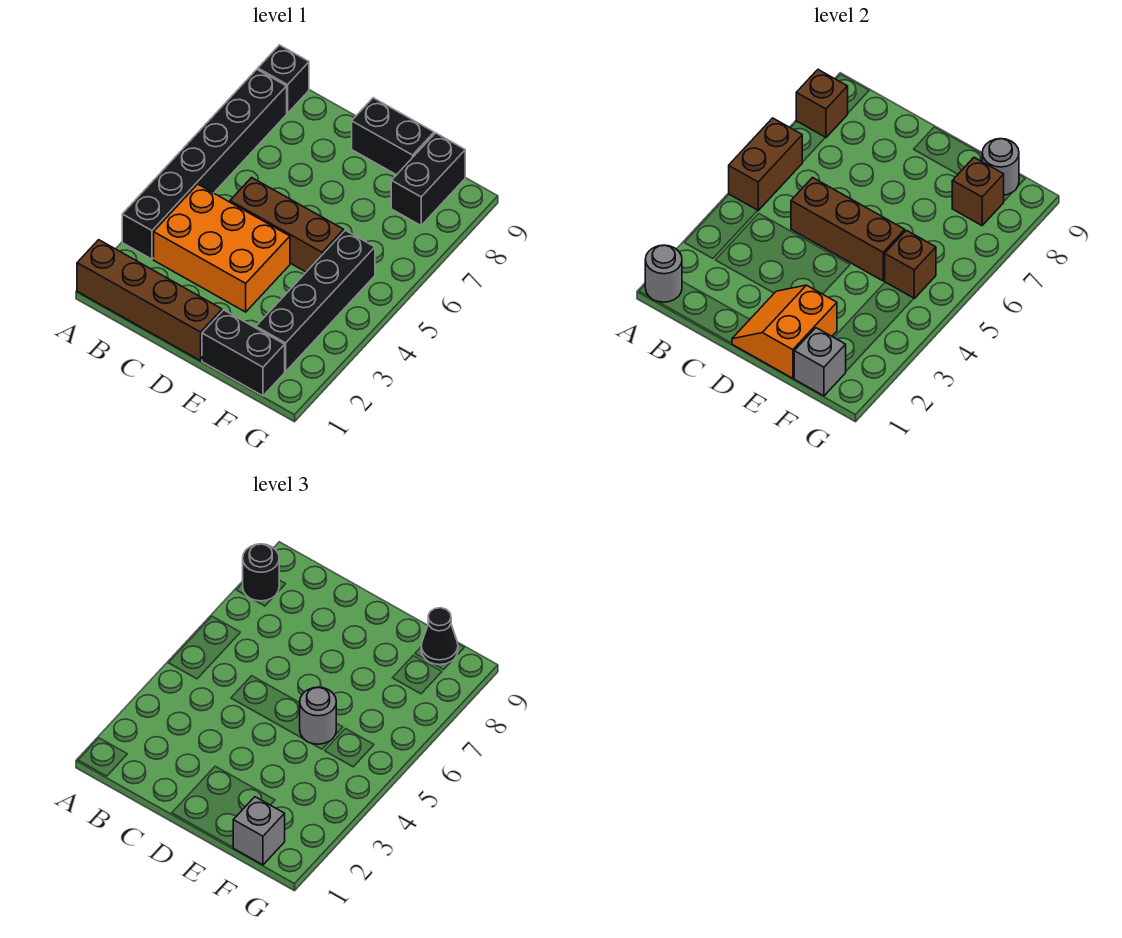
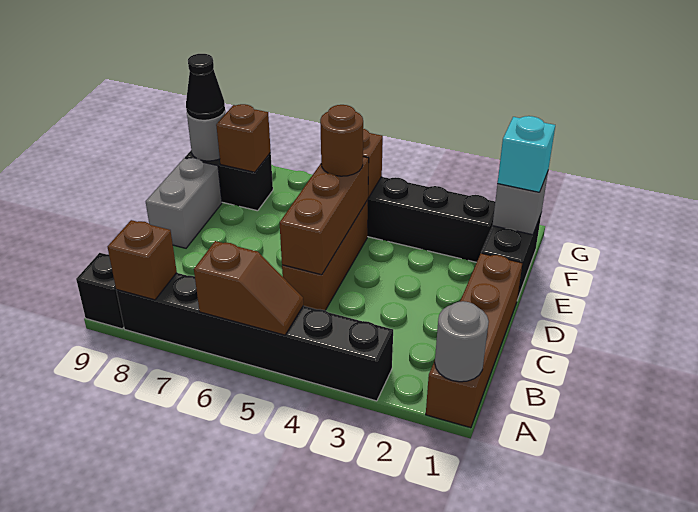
brown 1x2 brick [729,118,802,210] -> brown 1x2 slope [194,241,303,335]
black 1x1 round brick [243,544,279,601] -> none
orange 2x3 brick [154,184,290,312] -> none
orange 2x2 slope [732,285,837,378] -> none
black 1x2 brick [352,98,434,175] -> grey 1x2 brick [146,158,222,248]
grey 1x1 round brick [300,687,336,744] -> brown 1x1 round brick [320,105,363,176]
grey 1x1 brick [233,797,285,865] -> cyan 1x1 brick [498,116,555,192]

